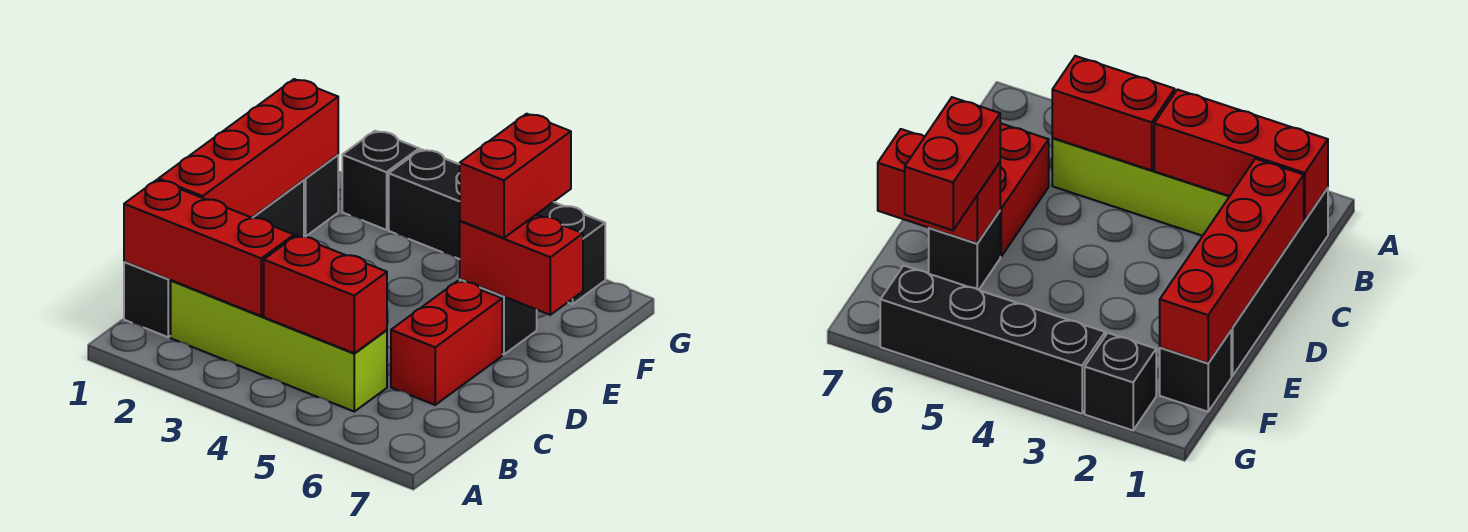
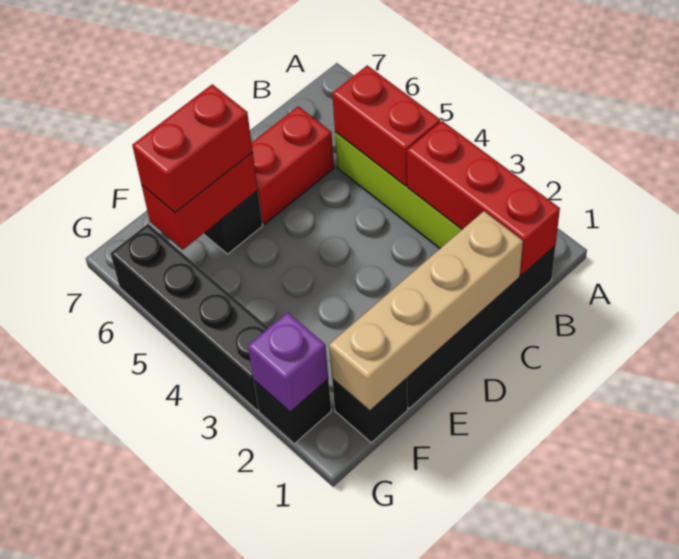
red 1x4 brick [158,79,338,218] -> tan 1x4 brick [329,211,523,411]
red 1x2 brick [460,215,583,315] -> red 1x2 brick turned to [142,153,258,250]
none -> purple 1x1 brick [248,312,328,412]

